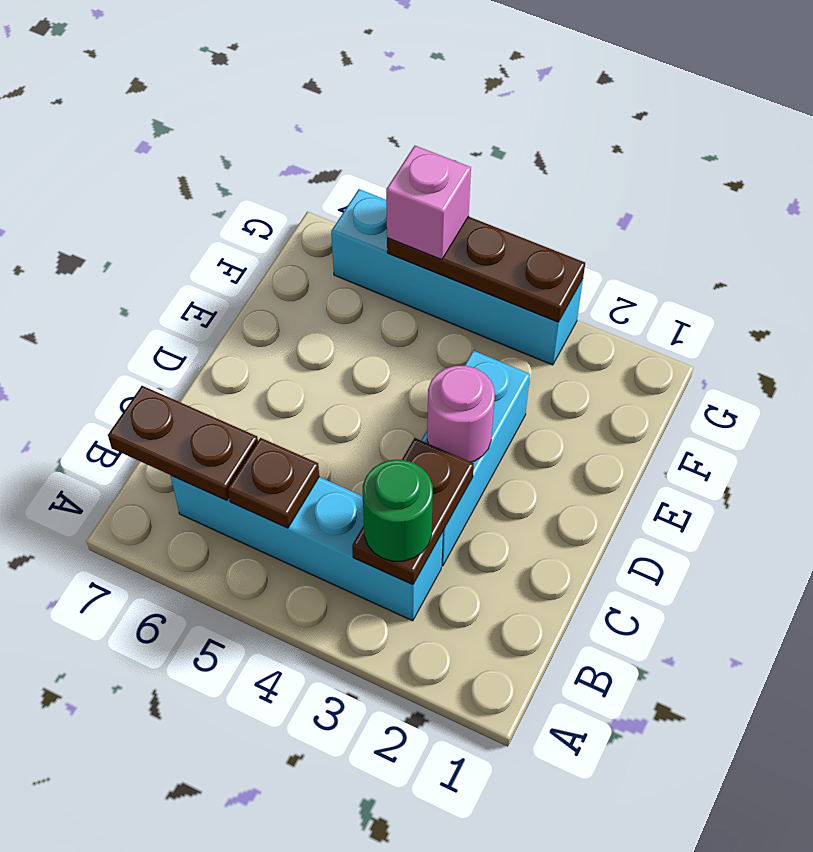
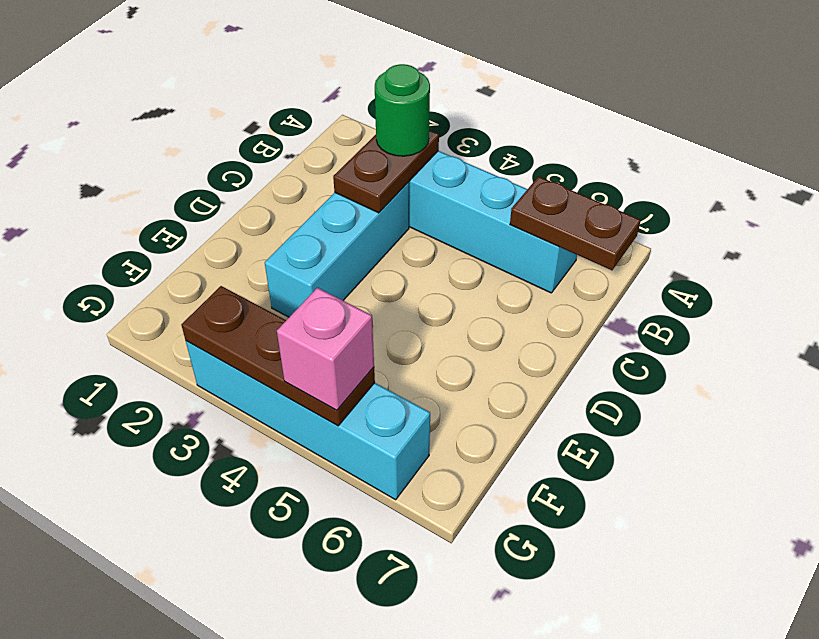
brown 1x1 plate [228,438,319,528] -> none
pink 1x1 round brick [427,366,495,462] -> none

